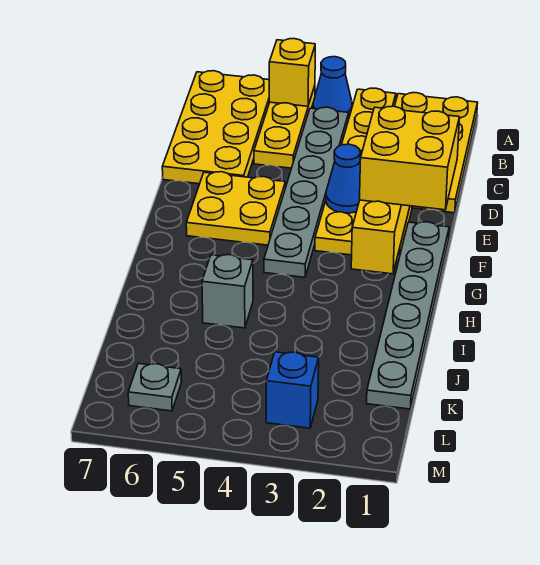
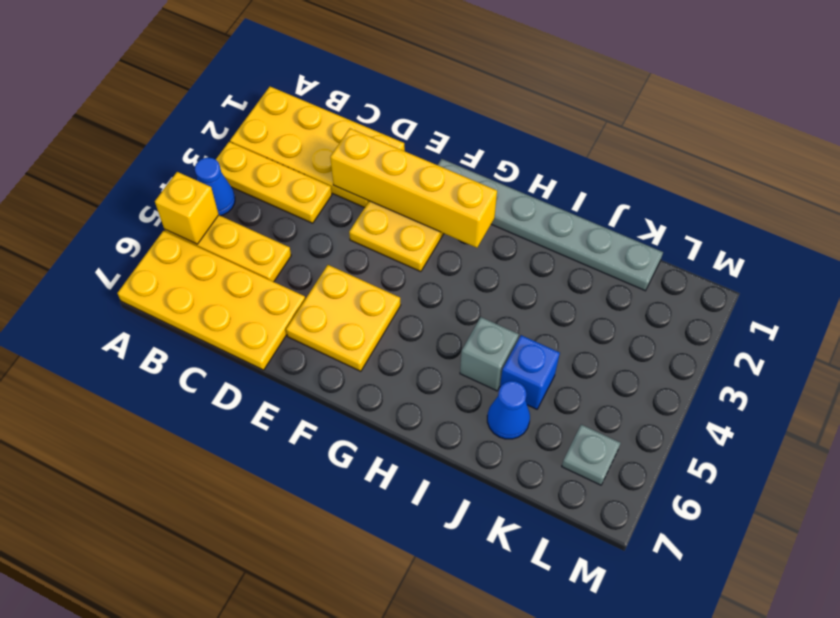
grey 1x6 plate [264,107,349,277] -> none
yellow 2x2 brick [360,106,459,210] -> none
blue 1x1 cone [326,144,360,213] -> blue 1x1 cone moved to [487,381,530,439]
blue 1x1 brick [266,352,319,428] -> blue 1x1 brick moved to [500,335,560,409]

